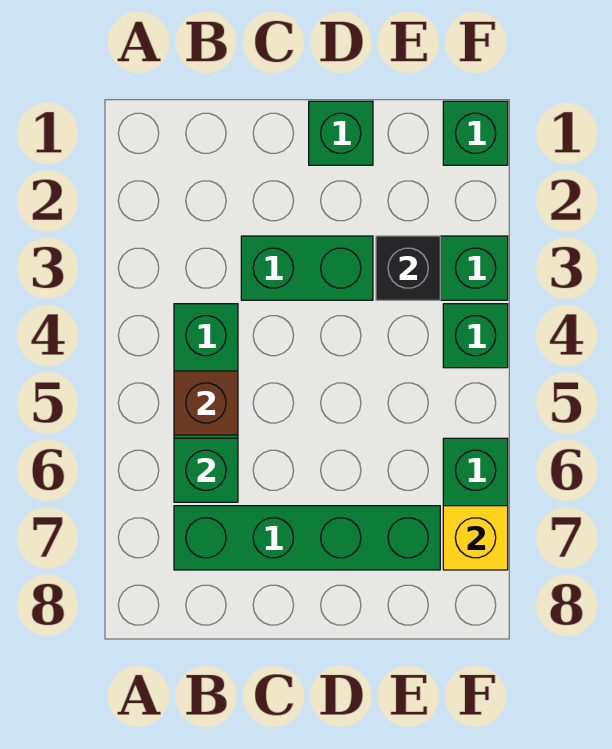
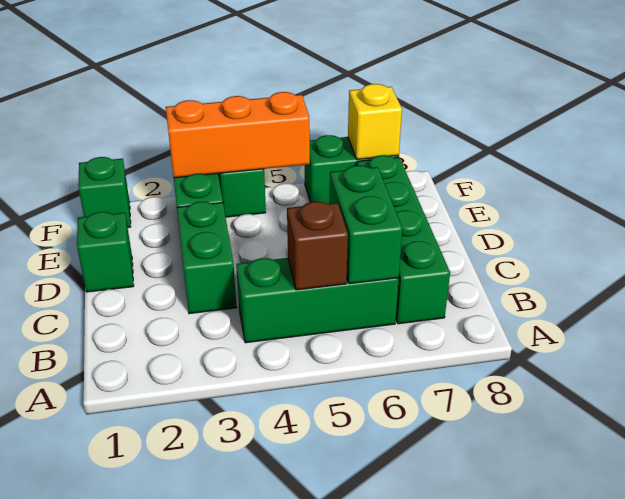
green 1x1 brick [174,438,238,502] -> green 1x2 brick [330,166,403,284]
black 1x1 brick [376,236,440,300] -> none
none -> orange 1x3 brick [166,92,310,178]

